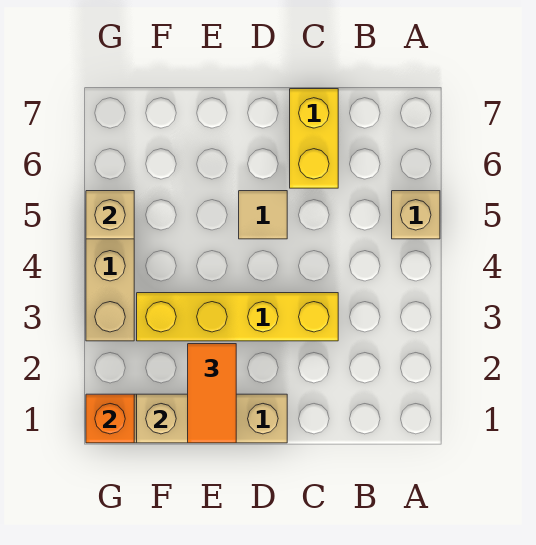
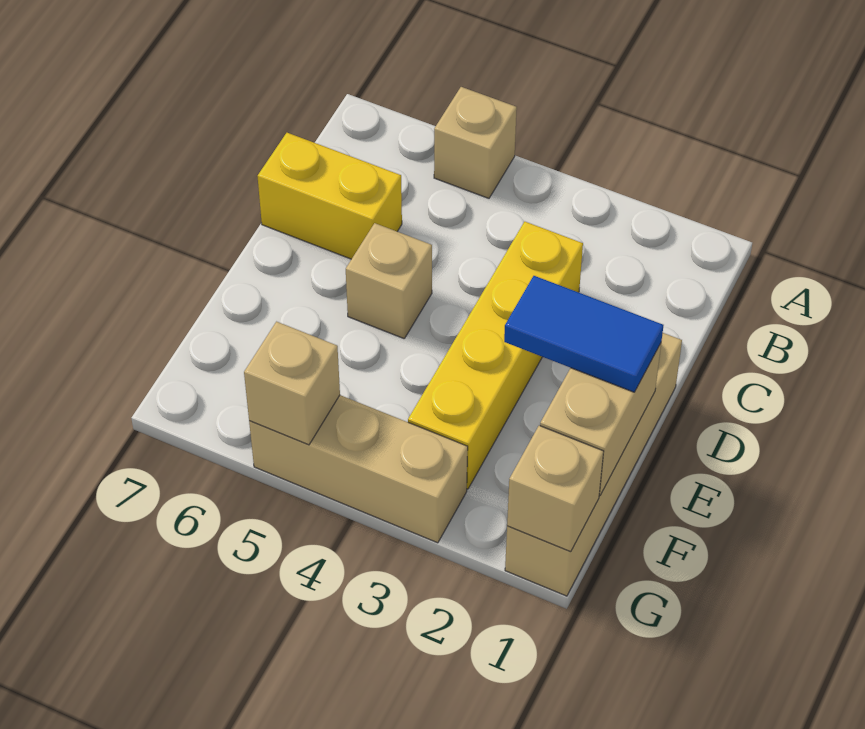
tan 1x1 tile [239,191,287,239] -> tan 1x1 brick [346,223,432,339]
orange 1x2 tile [188,344,236,443] -> blue 1x2 tile [504,276,663,392]
orange 1x1 brick [86,394,134,443] -> tan 1x1 brick [507,426,604,552]

